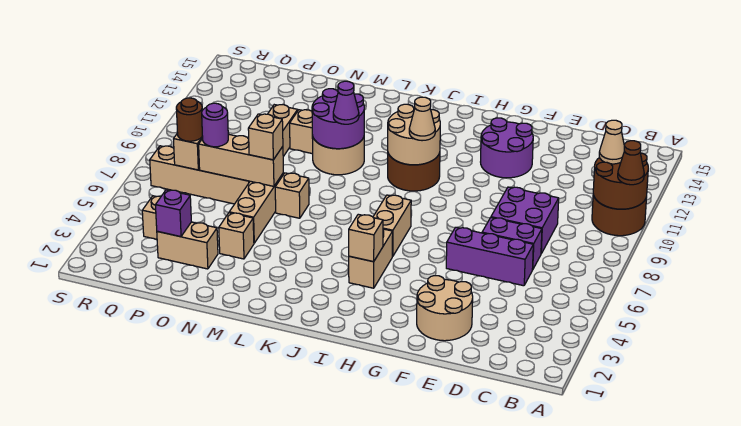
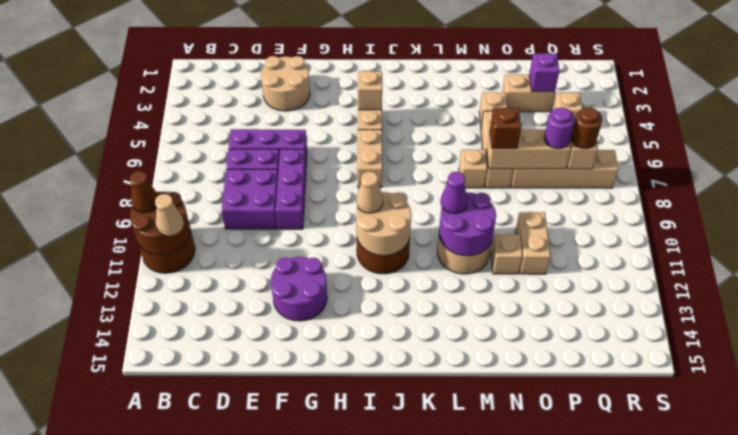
none -> purple 1x3 brick [276,149,306,229]
tan 1x1 brick [248,114,283,160] -> brown 1x1 brick [490,107,521,148]

